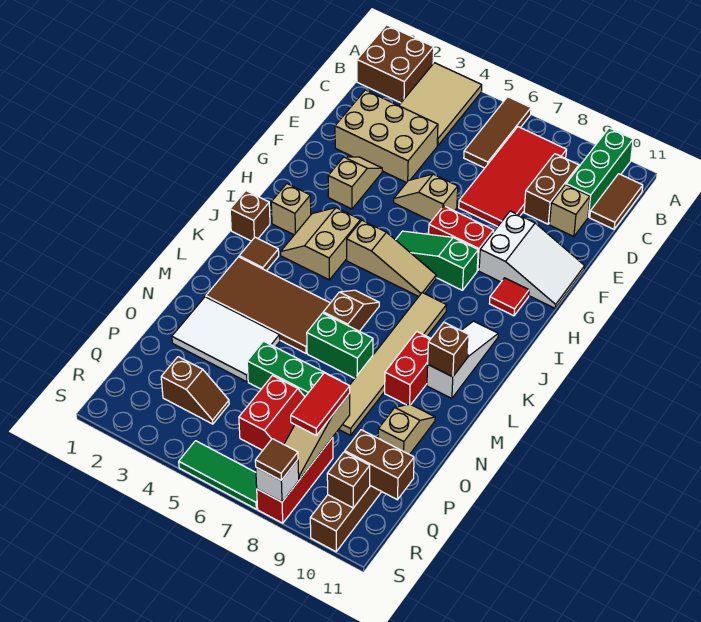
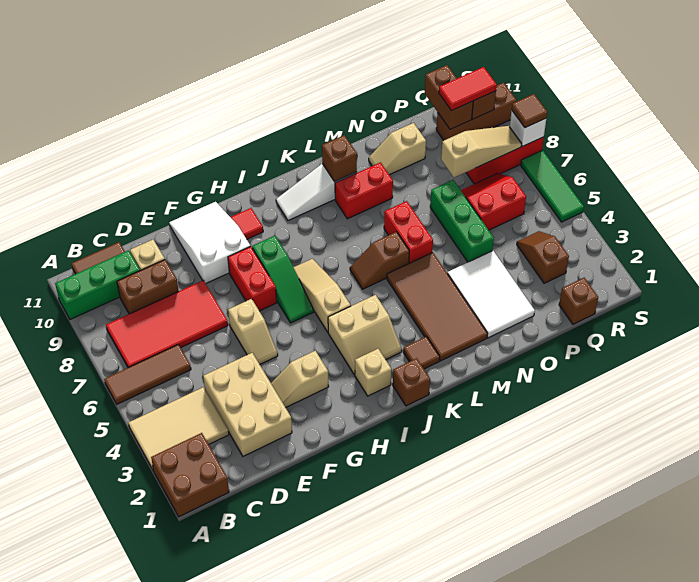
tan 1x6 tile [339,293,447,435] -> none
green 1x2 brick [307,313,373,378] -> red 1x2 brick [384,201,433,263]
red 1x2 tile [291,373,350,435] -> red 1x2 tile moved to [439,67,497,111]
none -> brown 1x1 brick [559,278,598,324]

